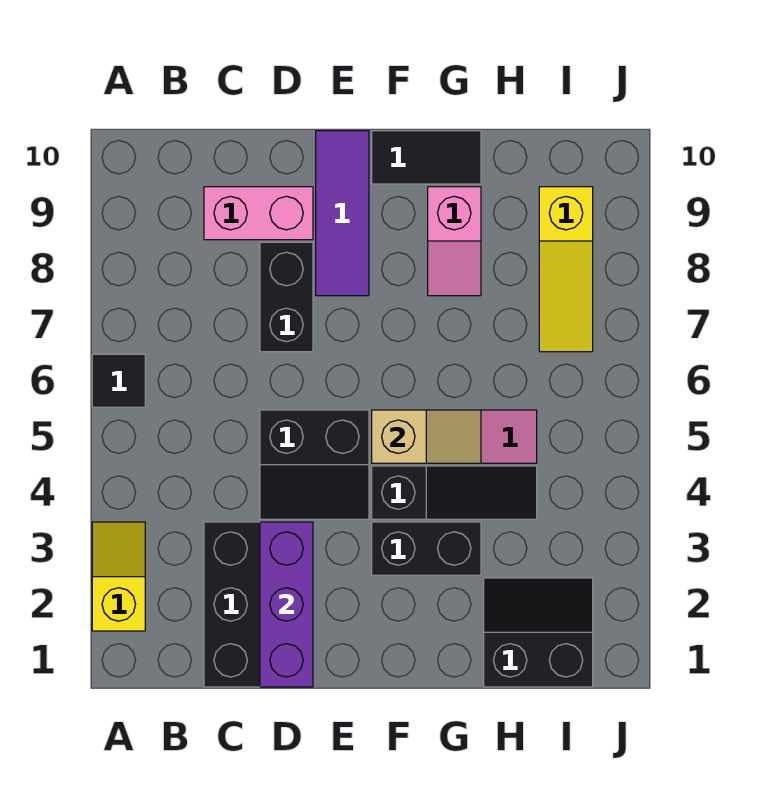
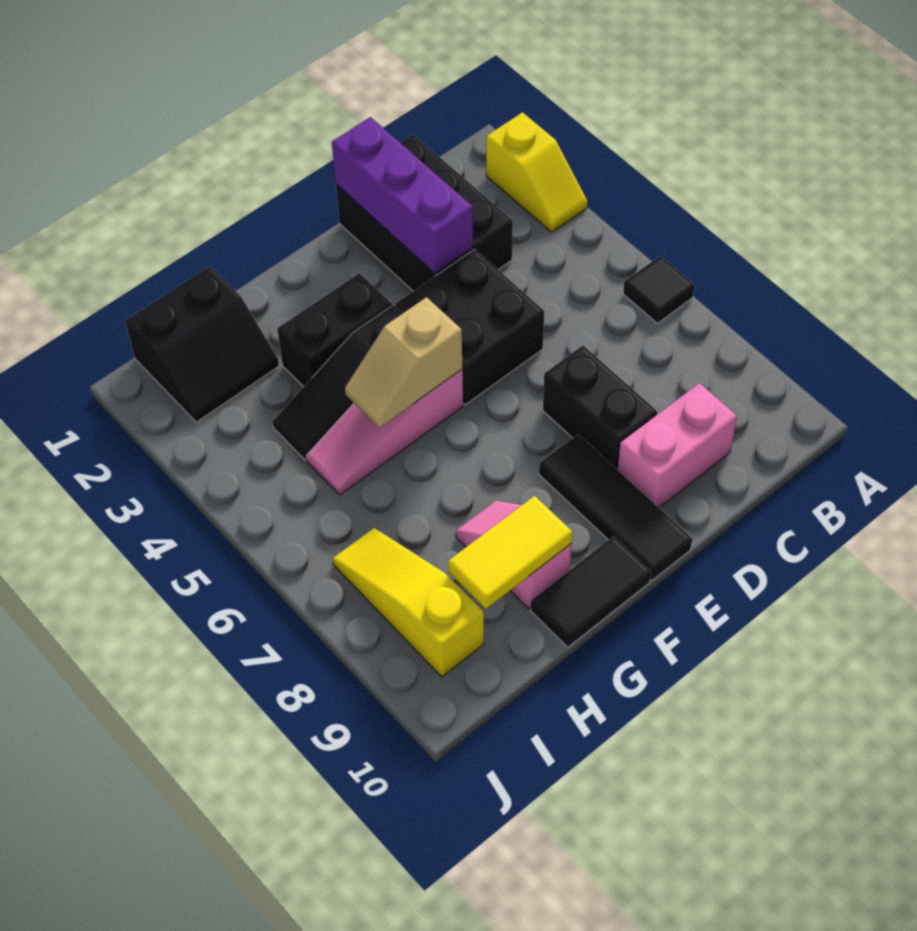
black 2x2 slope [260,410,369,519] -> black 2x2 brick [395,249,544,405]
purple 1x3 tile [316,131,369,296] -> black 1x3 tile [539,434,692,581]
none -> yellow 1x2 tile [448,496,572,609]

